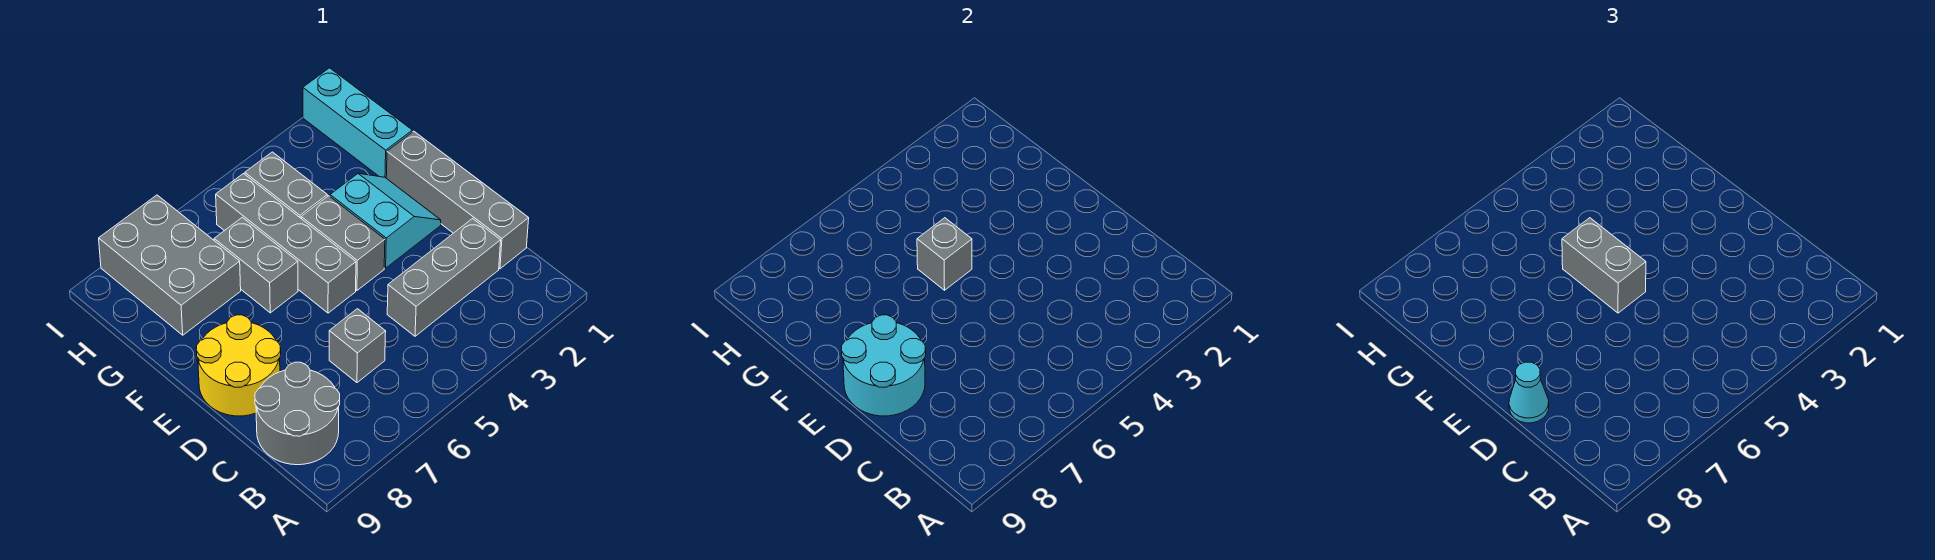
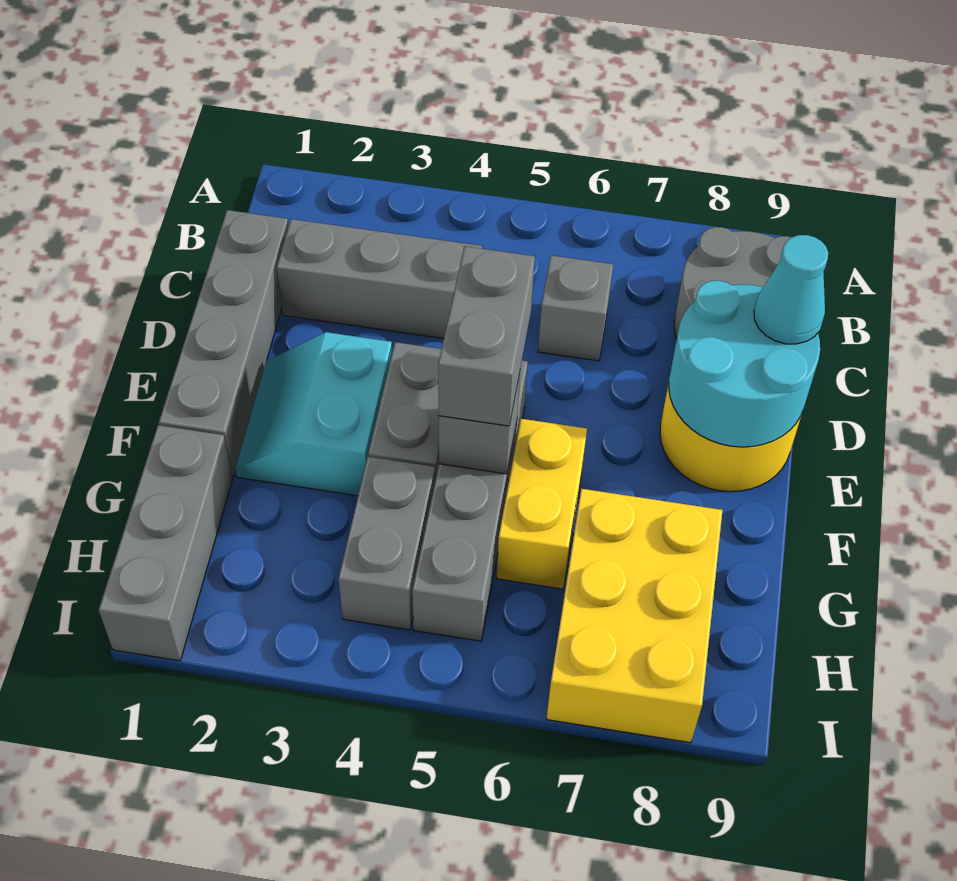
grey 1x2 brick [214,217,298,313] -> yellow 1x2 brick [497,419,587,589]
cyan 1x3 brick [303,68,412,178] -> grey 1x3 brick [99,425,232,661]
grey 2x3 brick [99,195,241,335] -> yellow 2x3 brick [546,489,723,743]

